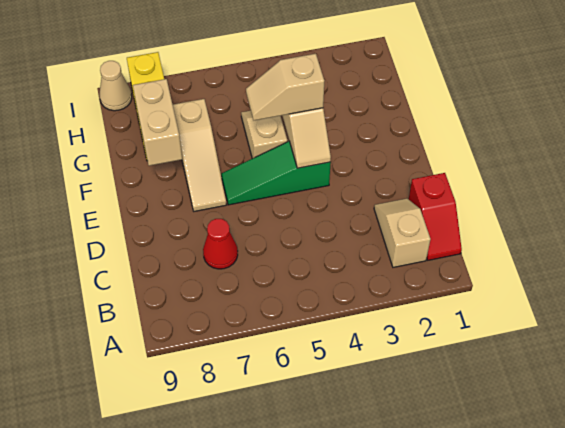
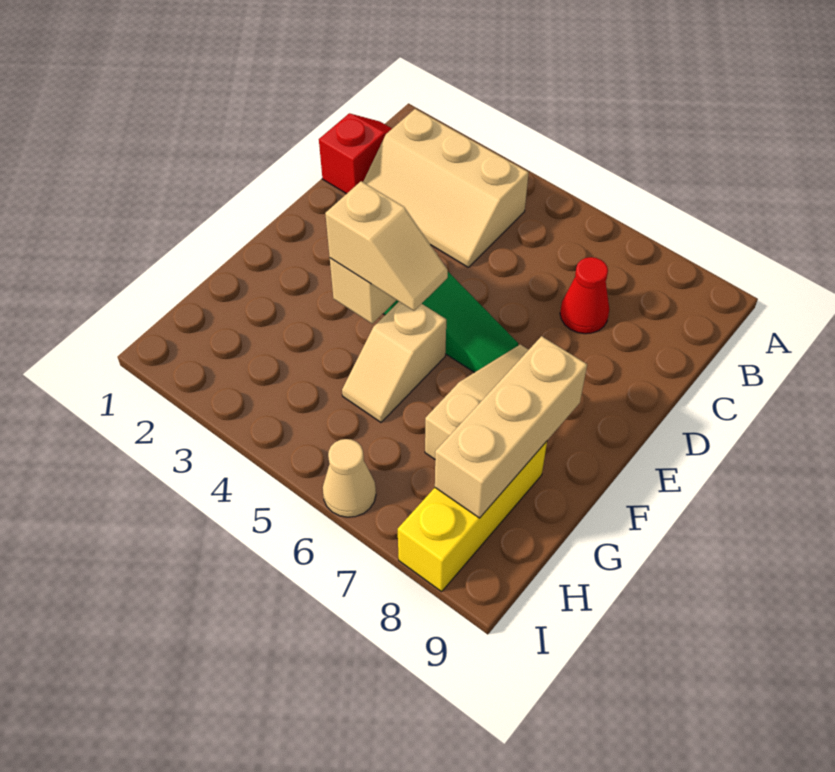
tan 1x2 slope [374,198,431,267] -> tan 2x3 slope [363,109,529,267]
tan 1x2 brick [133,79,182,166] -> tan 1x3 brick [435,336,587,518]
tan 1x1 cone [100,61,132,111] -> tan 1x1 cone moved to [323,439,376,517]

